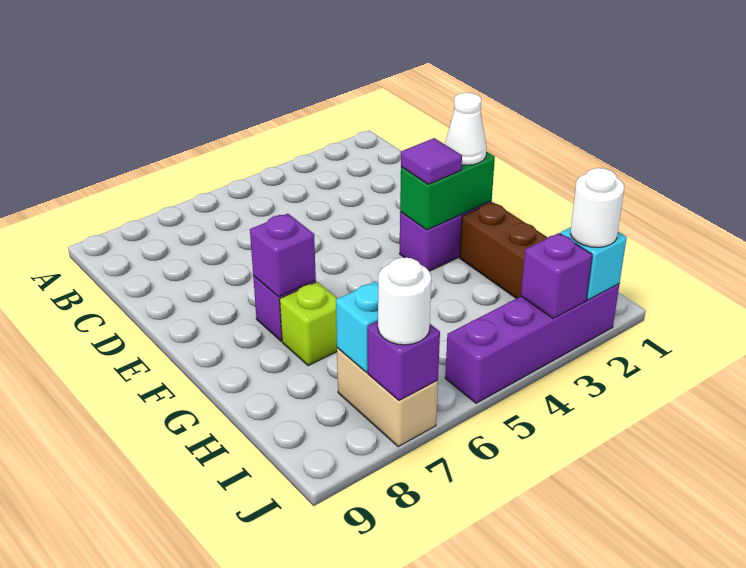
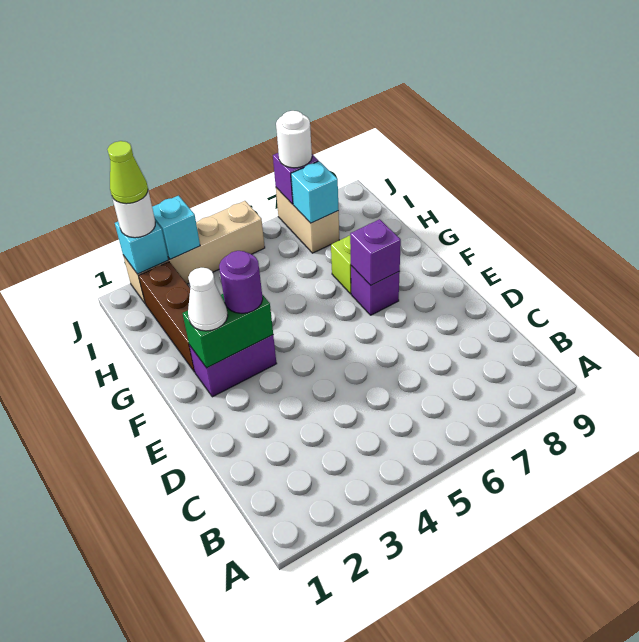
purple 1x1 tile [401,138,462,184] -> purple 1x1 round brick [219,251,263,313]
purple 1x4 brick [445,284,619,403] -> tan 1x4 brick [123,201,265,303]
none -> lime 1x1 cone [107,141,148,204]
purple 1x1 brick [521,233,592,318] -> cyan 1x1 brick [152,196,200,259]

